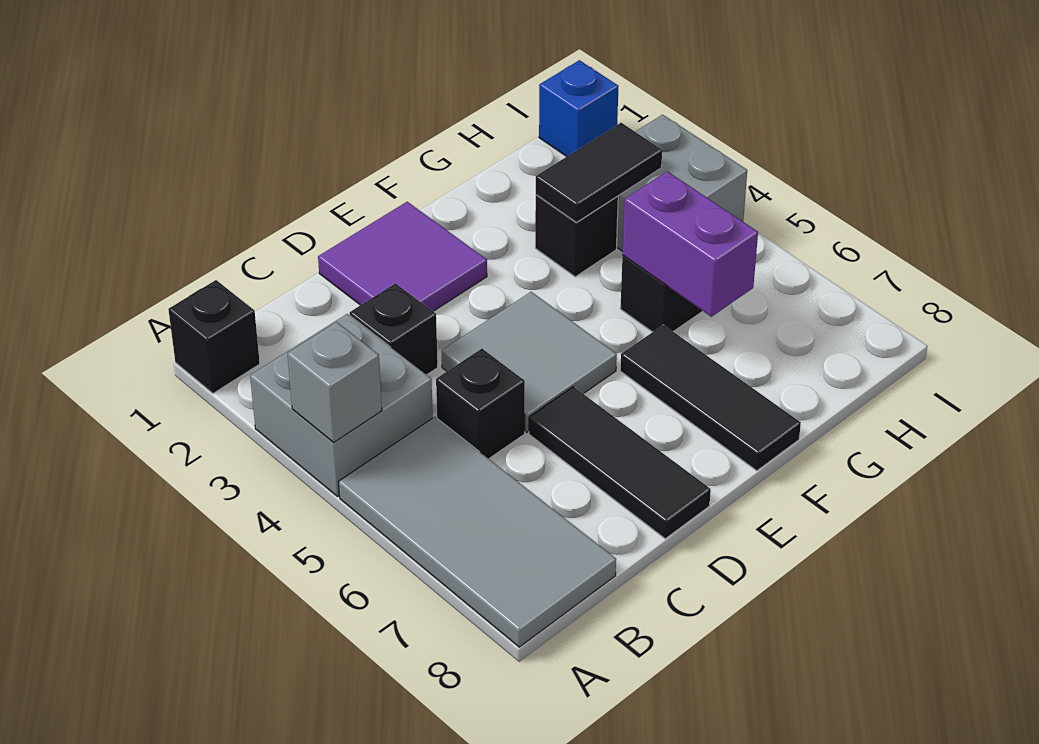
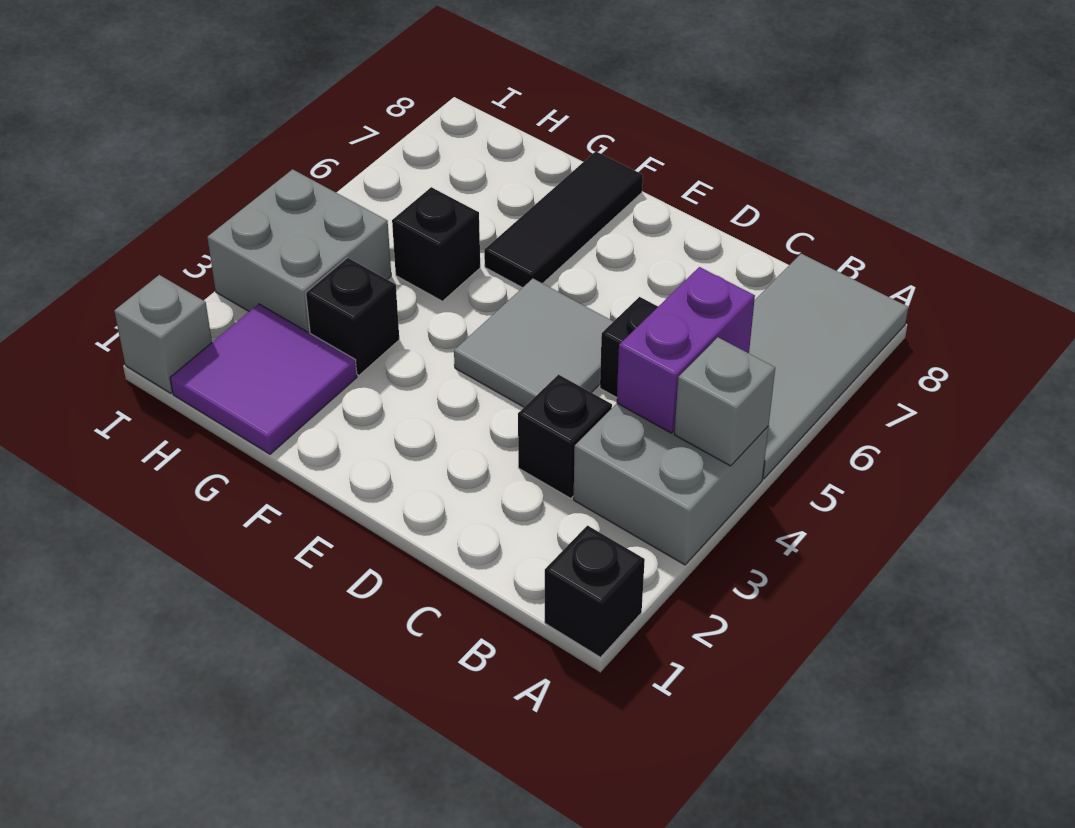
purple 2x2 tile [318,202,487,311] -> purple 2x2 tile moved to [170,304,357,454]
black 1x3 tile [529,387,711,539] -> none
black 1x2 tile [536,123,662,222] -> none
purple 1x2 brick [622,171,758,317] -> purple 1x2 brick moved to [617,267,755,433]
blue 1x1 brick [539,60,619,157] -> grey 1x1 brick [114,275,212,393]

